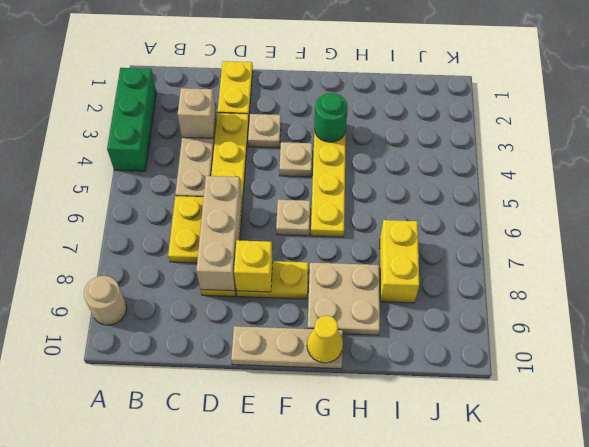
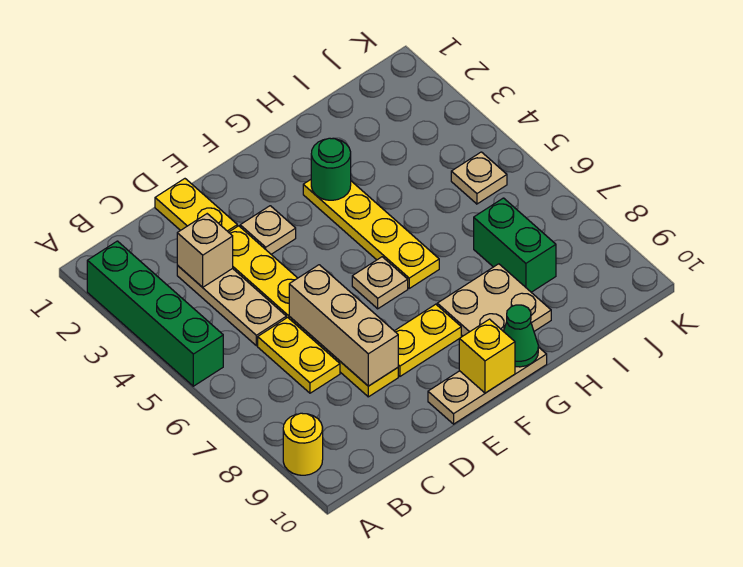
green 1x3 brick [107,68,156,171] -> green 1x4 brick [87,241,223,386]
tan 1x1 round brick [84,276,127,325] -> yellow 1x1 round brick [283,413,323,475]
yellow 1x1 brick [234,240,273,292] -> yellow 1x1 brick moved to [459,319,515,393]
tan 1x1 plate [279,142,312,177] -> tan 1x1 plate moved to [451,152,507,204]
yellow 1x1 cone [307,315,343,363] -> green 1x1 cone [503,305,538,367]
yellow 1x2 brick [380,220,419,303] -> green 1x2 brick [474,198,556,292]

